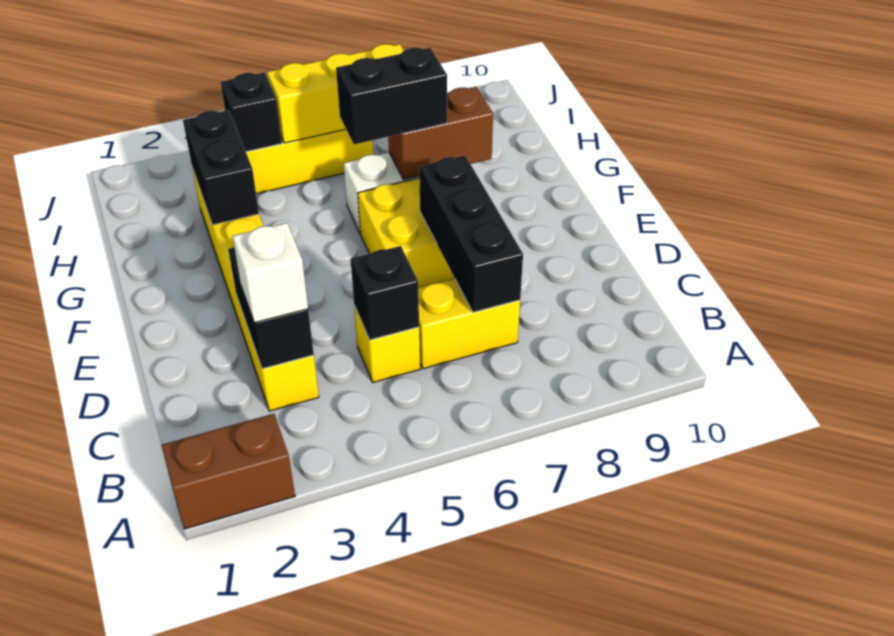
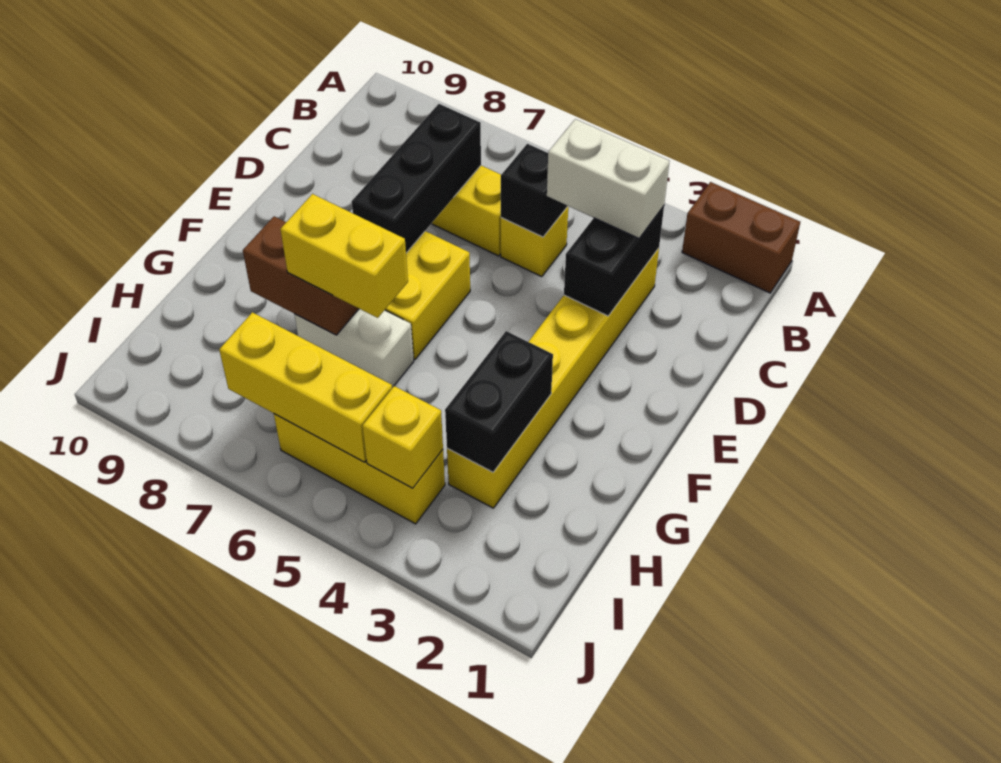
white 1x1 brick [232,223,308,323] -> white 1x2 brick [547,119,670,238]
black 1x2 brick [336,48,447,144] -> yellow 1x2 brick [280,194,408,318]
black 1x1 brick [221,72,282,152] -> yellow 1x1 brick [362,386,443,488]

